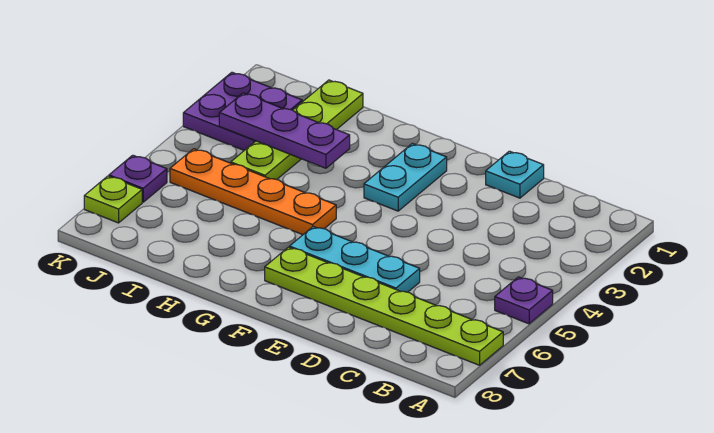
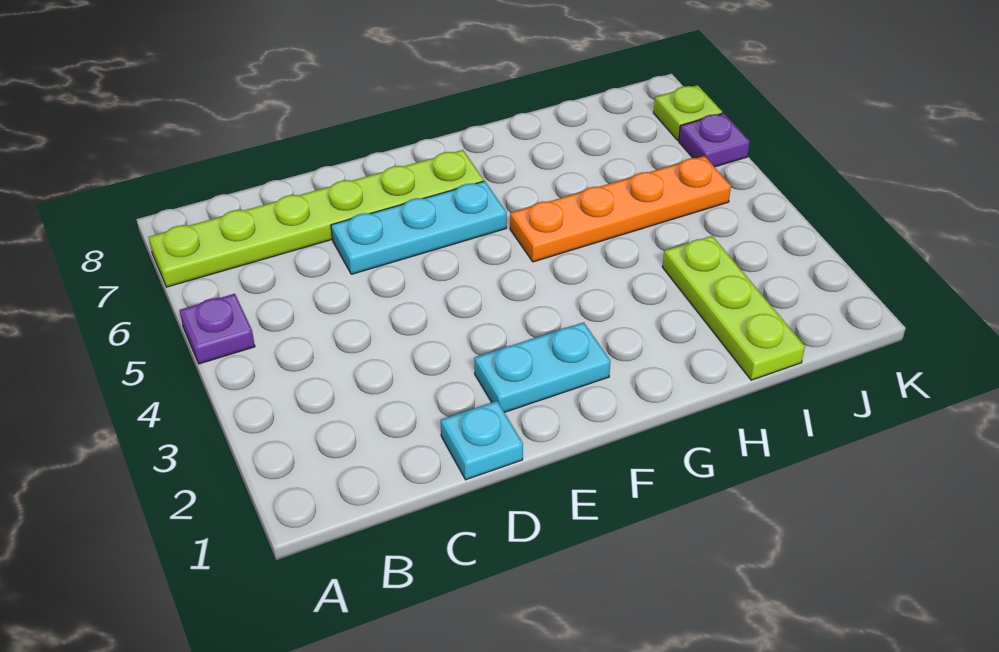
cyan 1x2 plate [364,143,447,211] -> cyan 1x2 plate turned to [474,322,610,412]
purple 1x3 plate [219,93,350,168] -> none
lime 1x4 plate [231,80,363,180] -> lime 1x3 plate [663,236,805,380]
purple 2x2 plate [183,72,302,150] -> none

